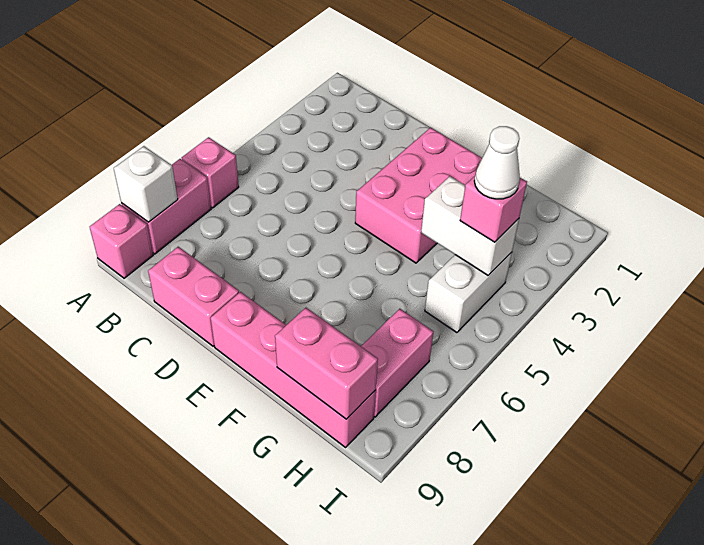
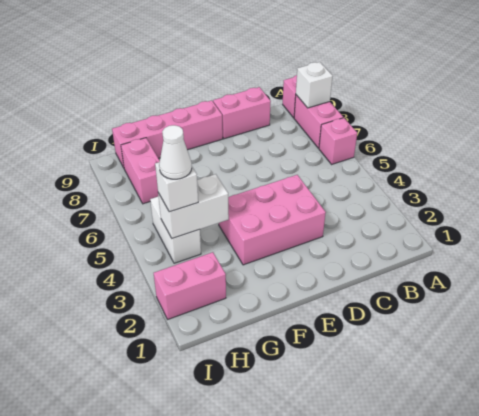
pink 2x3 brick [355,127,482,263] -> pink 2x3 brick turned to [219,175,326,265]
pink 1x2 brick [275,308,378,419] -> pink 1x2 brick moved to [154,252,226,319]
pink 1x1 brick [460,176,527,242] -> white 1x1 brick [155,162,198,212]

